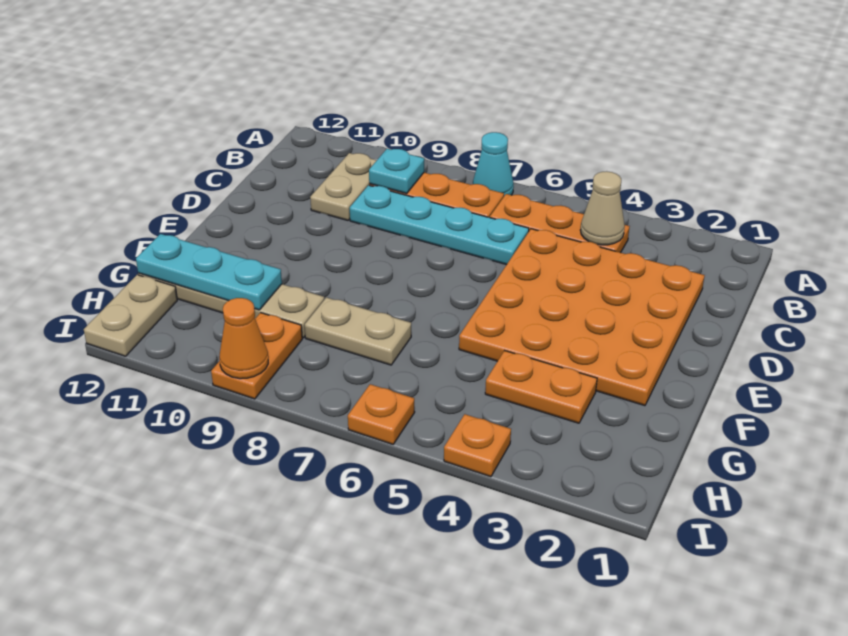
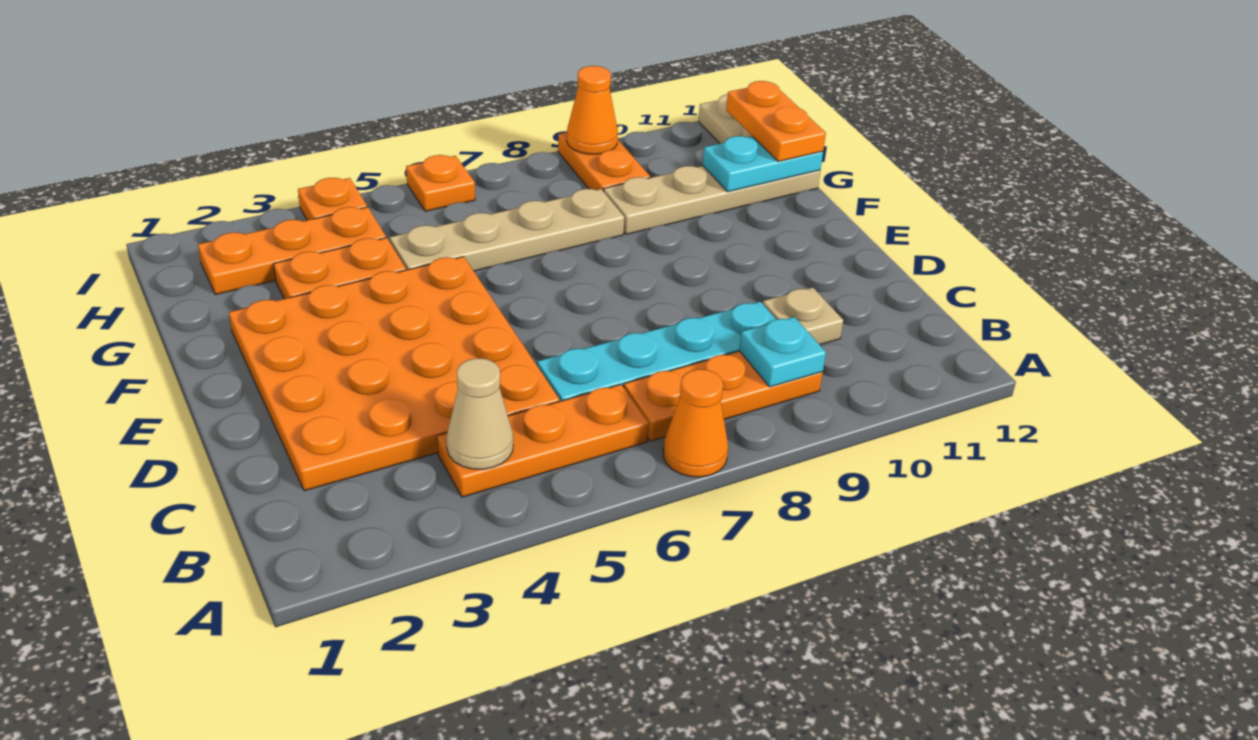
cyan 1x1 cone [473,132,514,196] -> orange 1x1 cone [663,369,728,477]
tan 1x2 plate [310,153,377,220] -> tan 1x1 plate [763,287,843,345]
tan 1x2 plate [305,297,411,365] -> tan 1x4 plate [390,189,624,271]
cyan 1x3 plate [136,234,282,310] -> cyan 1x2 plate [703,136,823,192]
none -> orange 1x2 plate [726,81,826,162]
none -> orange 1x3 plate [198,207,386,295]

